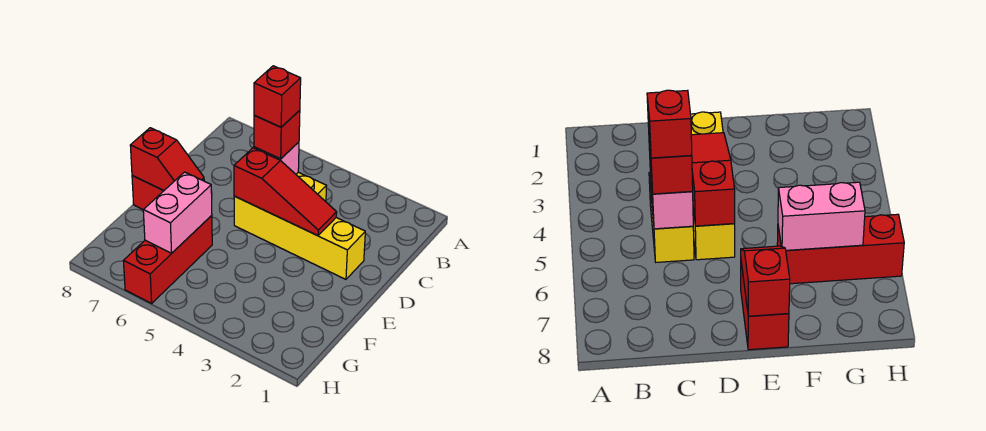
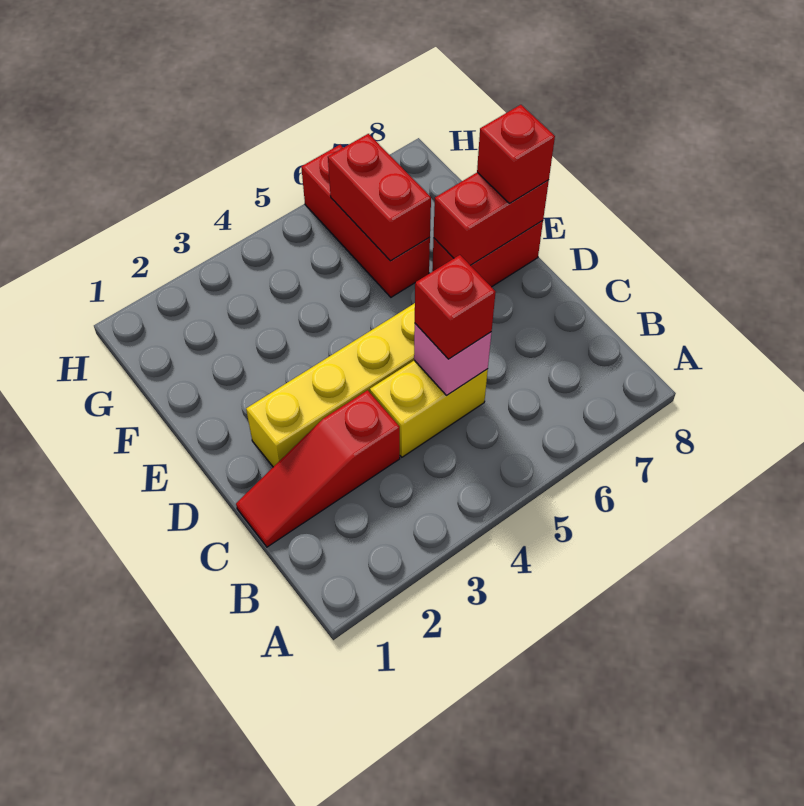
red 1x1 brick [254,66,301,127] -> red 1x1 brick moved to [477,105,555,203]
red 1x3 slope [234,148,337,236] -> red 1x3 slope moved to [236,390,400,547]
red 1x2 slope [130,128,204,191] -> red 1x2 brick [434,172,549,265]
pink 1x2 brick [143,172,212,253] -> red 1x2 brick [328,134,431,261]

